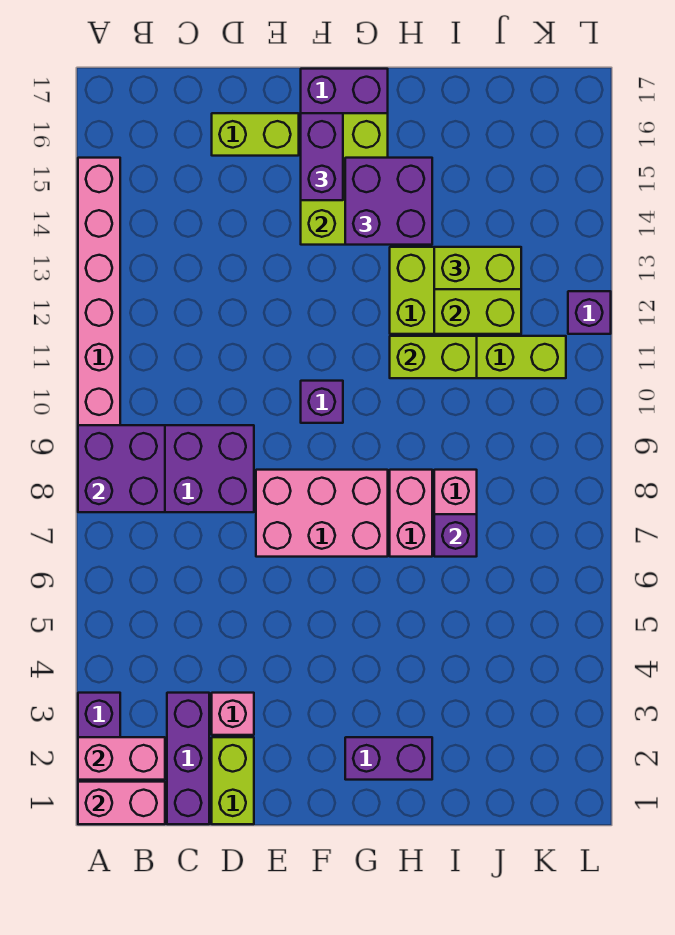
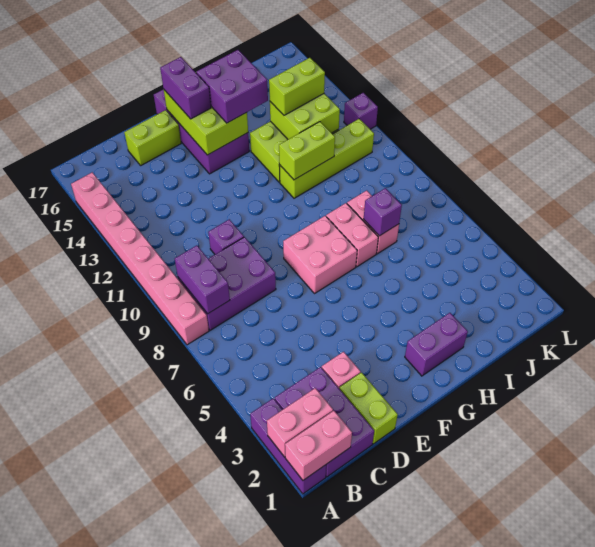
purple 2x2 brick [78,425,165,512] -> purple 1x2 brick [175,246,230,314]
purple 1x3 brick [167,693,209,824] -> purple 2x3 brick [275,367,374,477]
pink 2x3 brick [256,470,388,557] -> pink 2x2 brick [283,216,357,294]
purple 1x1 brick [301,381,343,423] -> purple 1x1 brick moved to [208,219,244,254]

